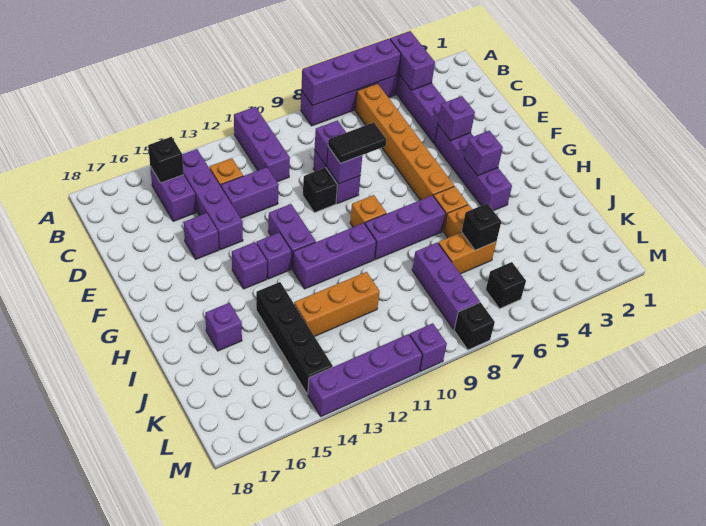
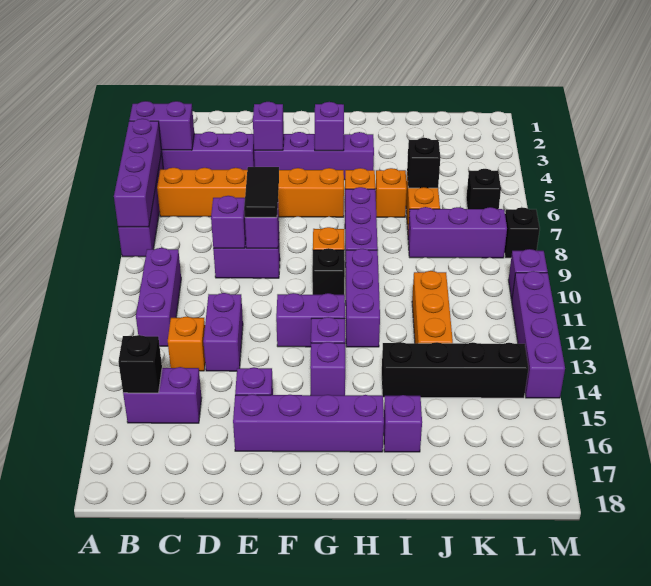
purple 1x3 brick [234,107,290,182] -> purple 1x3 brick turned to [136,248,181,346]
purple 1x4 brick [182,149,243,250] -> purple 1x4 brick moved to [233,394,384,452]
black 1x1 brick [303,168,337,213] -> black 1x1 brick moved to [312,248,345,295]

